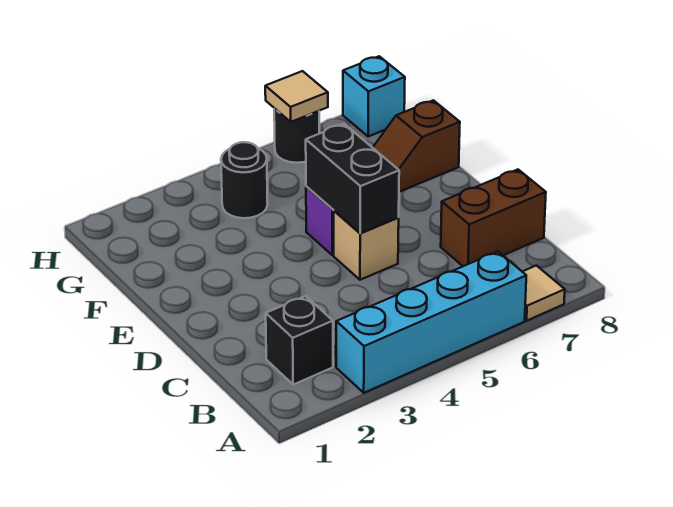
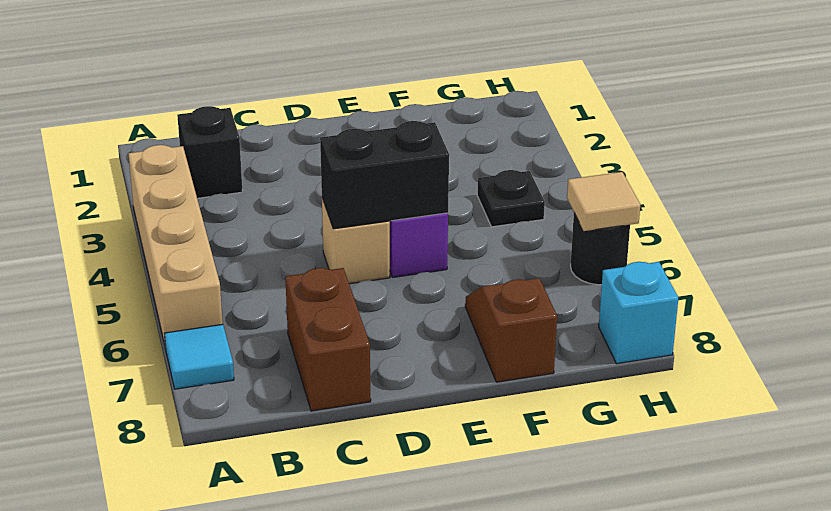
cyan 1x4 brick [336,252,526,393] -> tan 1x4 brick [128,145,223,348]
tan 1x1 tile [522,266,565,321] -> cyan 1x1 tile [164,324,234,389]
black 1x1 round brick [221,142,268,218] -> black 1x1 plate [477,170,545,227]

